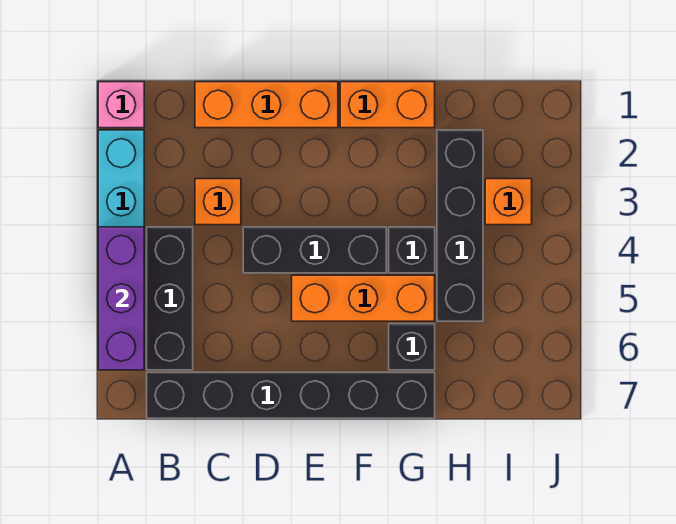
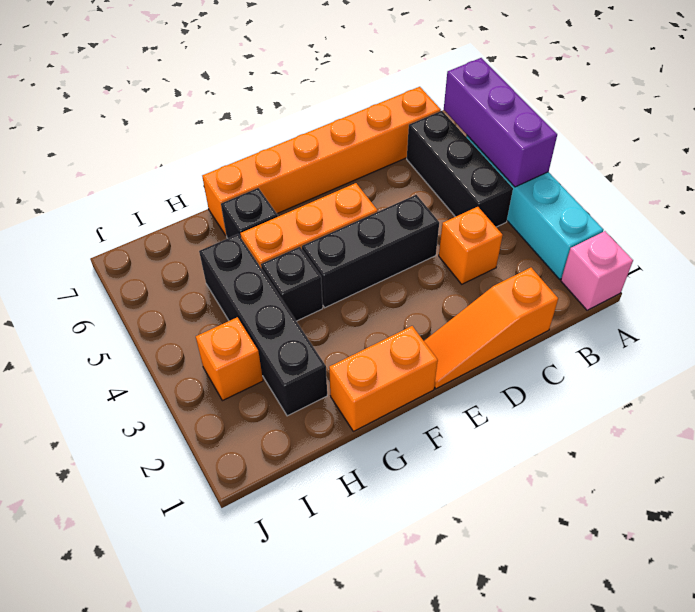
black 1x6 brick [147,372,435,418] -> orange 1x6 brick [202,87,441,235]
orange 1x3 brick [195,82,338,128] -> orange 1x3 slope [424,268,558,389]

